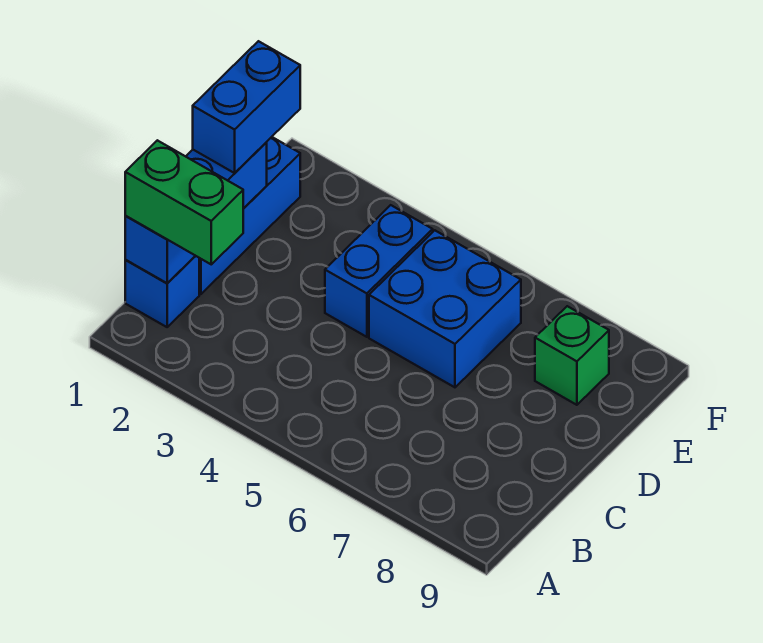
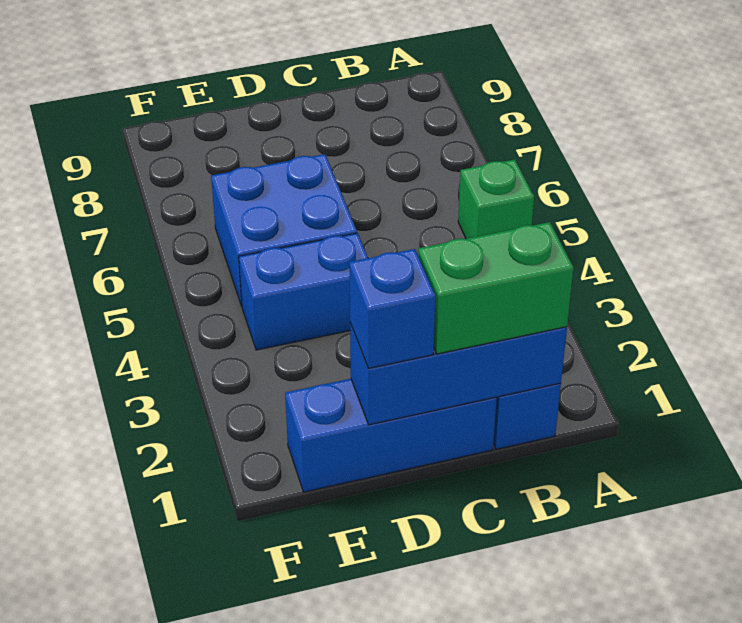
green 1x2 brick [125,140,243,264] -> green 1x2 brick turned to [418,222,574,354]
blue 1x2 brick [193,41,300,173] -> blue 1x1 brick [349,249,435,368]
green 1x1 brick [535,306,609,405] -> green 1x1 brick moved to [458,159,534,239]

